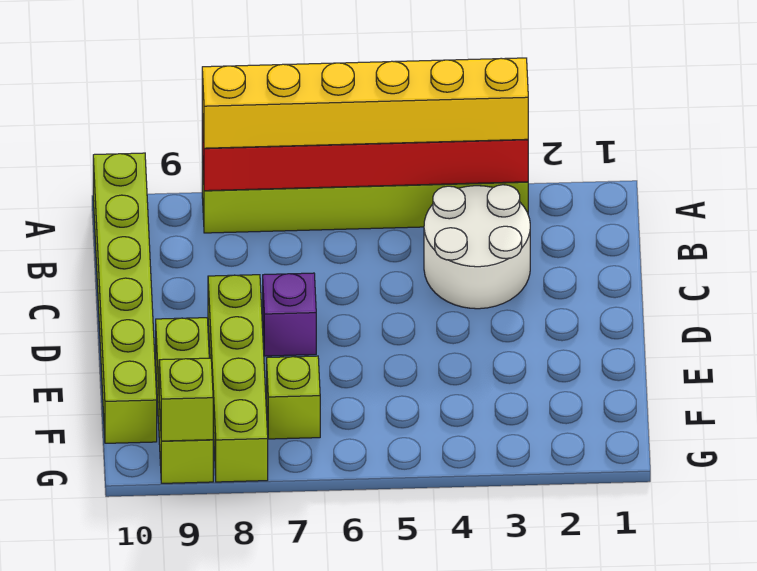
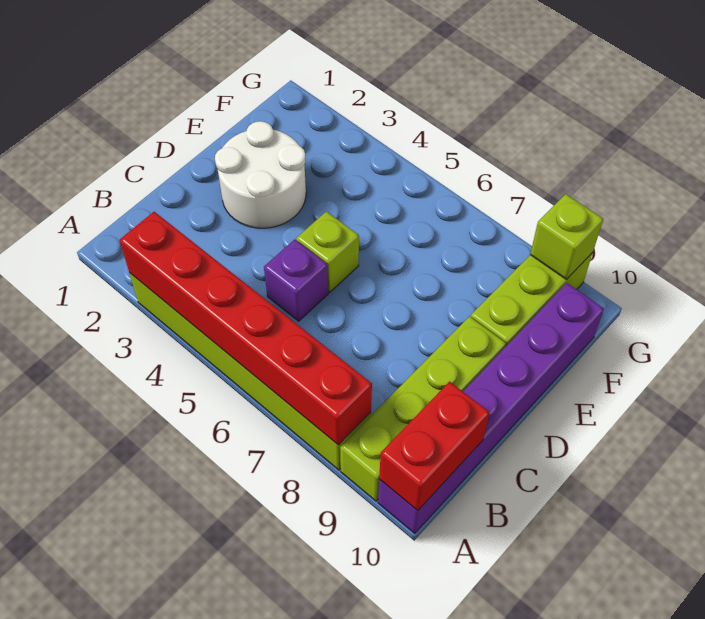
yellow 1x6 brick [202,58,528,148] -> none
lime 1x6 brick [93,153,157,443] -> purple 1x6 brick [378,283,604,534]
none -> red 1x2 brick [379,382,489,511]
white 2x2 round brick [424,185,530,309] -> white 2x2 round brick moved to [215,121,306,228]
purple 1x1 brick [263,273,316,356] -> purple 1x1 brick moved to [264,239,328,321]
lime 1x4 brick [208,275,268,482] -> lime 1x4 brick moved to [340,316,506,501]
lime 1x1 brick [267,356,320,439] -> lime 1x1 brick moved to [296,211,359,292]

